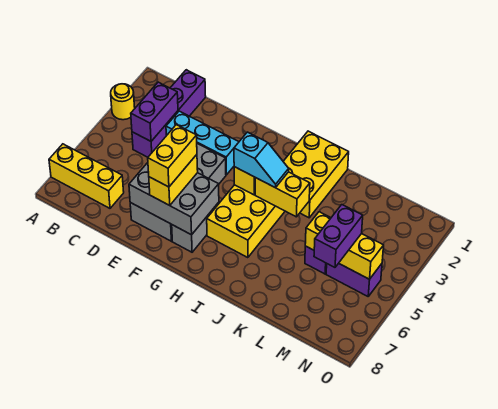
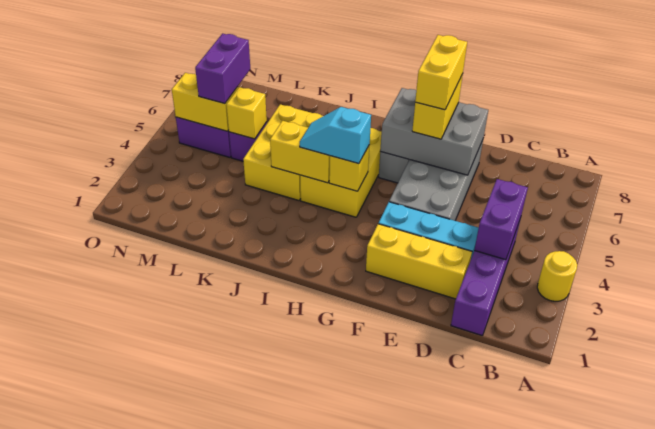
yellow 1x3 brick [49,144,124,208] -> yellow 1x3 brick moved to [366,224,472,299]
yellow 2x3 brick [283,131,349,218] -> yellow 2x3 brick moved to [243,104,323,200]

